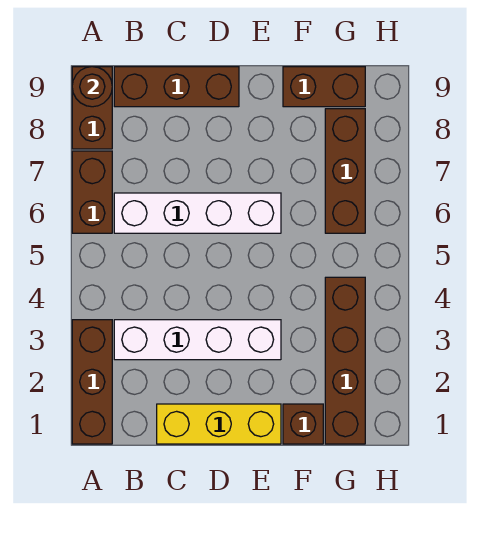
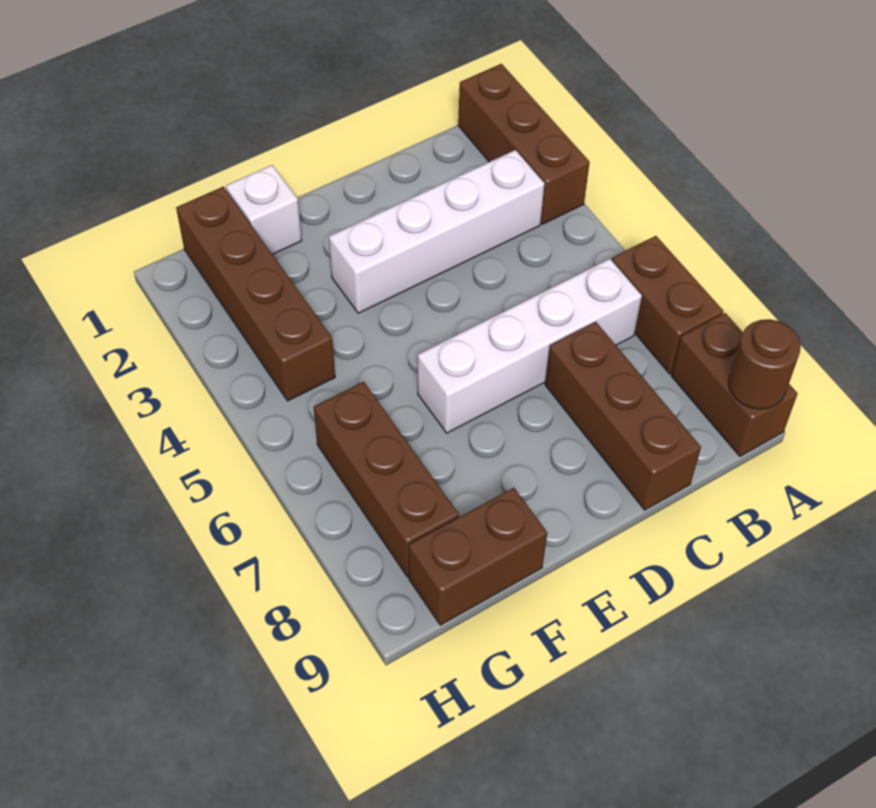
brown 1x3 brick [114,67,239,107] -> brown 1x3 brick turned to [545,322,701,510]
yellow 1x3 brick [157,404,281,444] -> none
brown 1x1 brick [283,404,323,444] -> white 1x1 brick [226,165,302,254]

